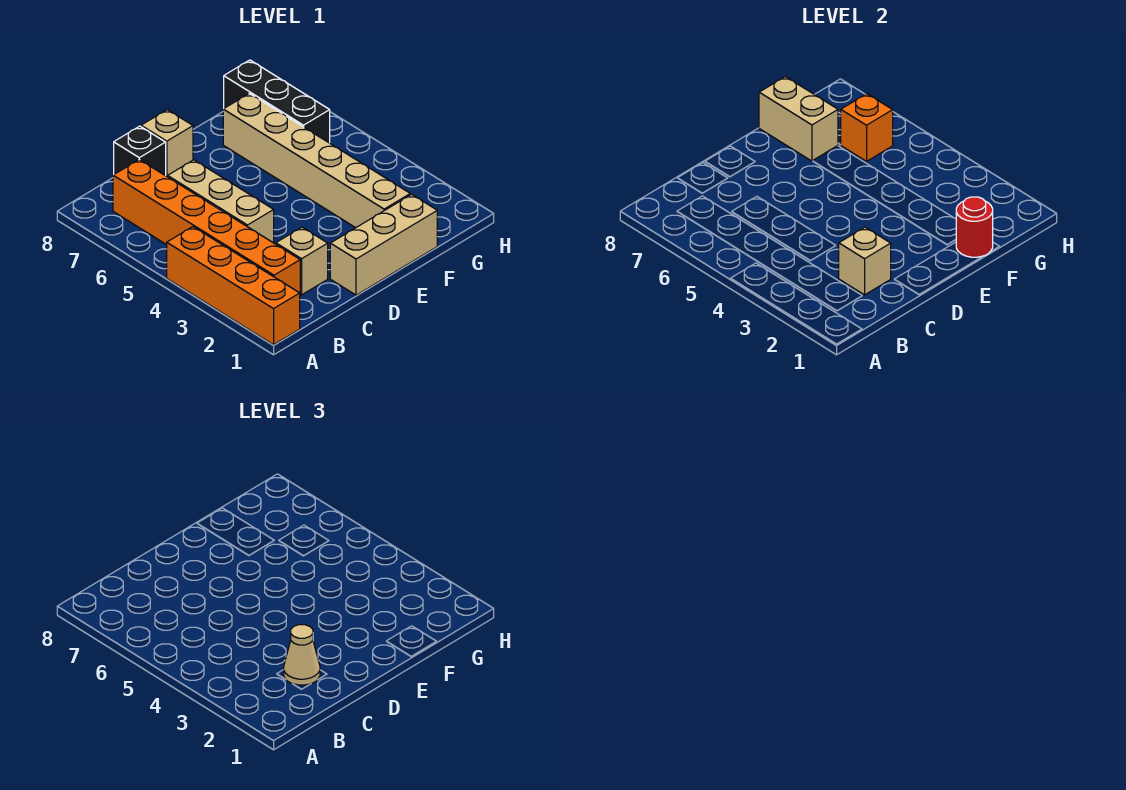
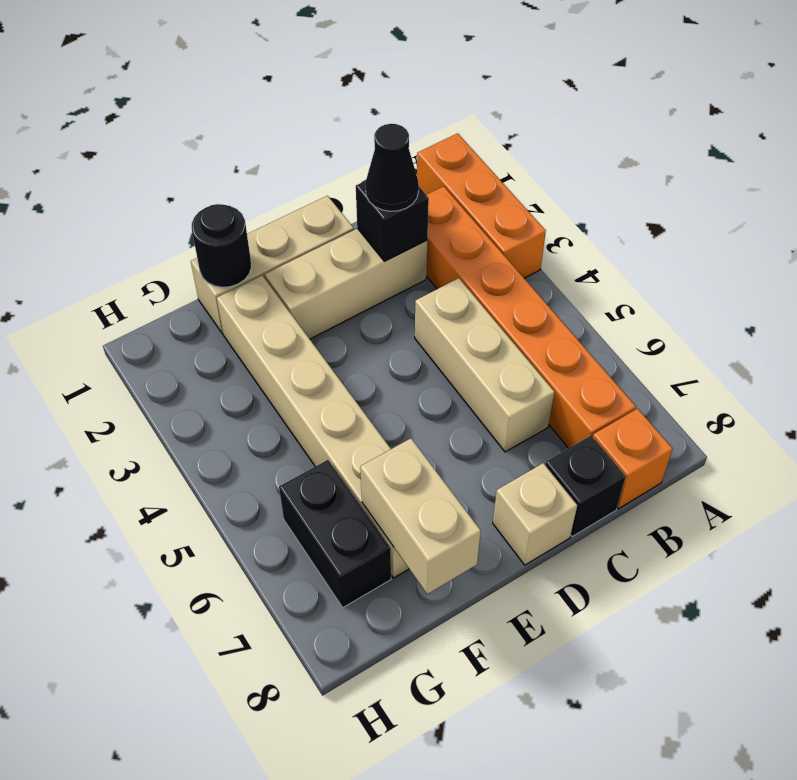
orange 1x4 brick [167,227,300,345] -> orange 1x3 brick [417,133,546,278]
tan 1x1 brick [276,227,328,295] -> tan 1x3 brick [265,228,427,339]
tan 1x1 brick [839,227,891,295] -> black 1x1 brick [356,181,429,261]
tan 1x1 cone [284,625,320,685] -> black 1x1 cone [365,124,419,211]
red 1x1 round brick [956,197,993,257] -> black 1x1 round brick [192,204,251,287]
black 1x3 brick [224,60,330,143] -> black 1x2 brick [279,460,391,607]
orange 1x1 brick [841,94,893,161] -> orange 1x1 brick moved to [593,409,673,509]

